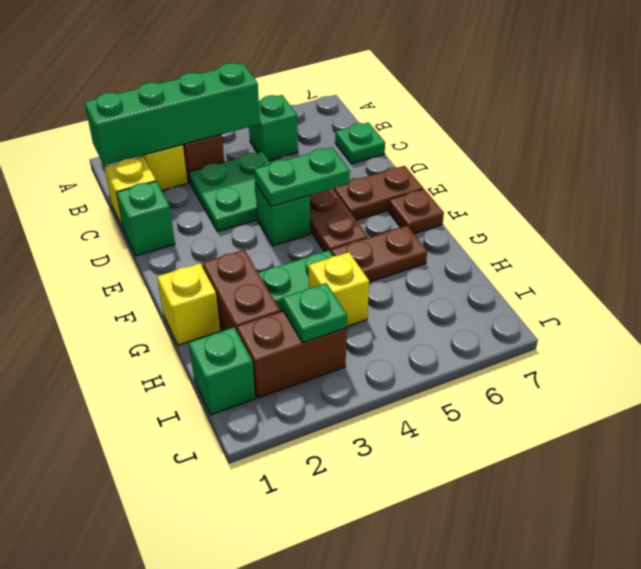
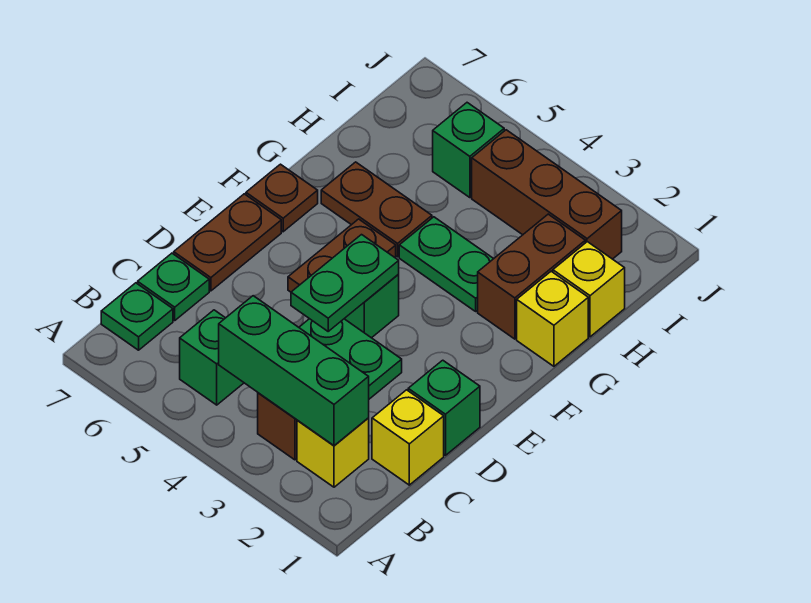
green 1x4 brick [85,63,260,165] -> green 1x3 brick [219,296,369,446]
green 1x2 plate [254,147,350,207] -> green 1x2 plate turned to [291,235,399,331]
brown 1x2 plate [333,166,423,220] -> brown 1x2 plate turned to [174,194,281,291]
yellow 1x1 brick [308,252,369,326] -> yellow 1x1 brick moved to [553,242,625,337]
green 1x1 brick [189,327,255,415] -> green 1x1 brick moved to [433,103,504,198]
brown 1x2 brick [237,311,347,398] -> brown 1x3 brick [472,130,622,259]
green 1x1 plate [283,283,347,343] -> green 1x1 plate moved to [101,283,173,350]

